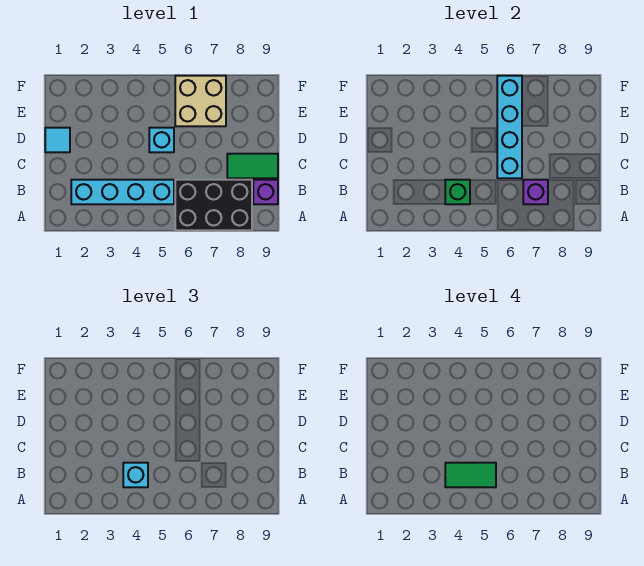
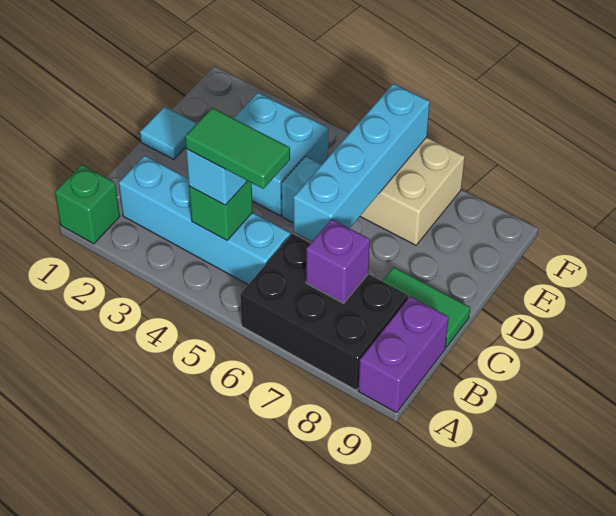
none -> green 1x1 brick [55,165,120,244]
purple 1x1 brick [253,180,278,204] -> purple 1x2 brick [358,296,449,413]
none -> cyan 2x2 brick [234,93,329,216]

